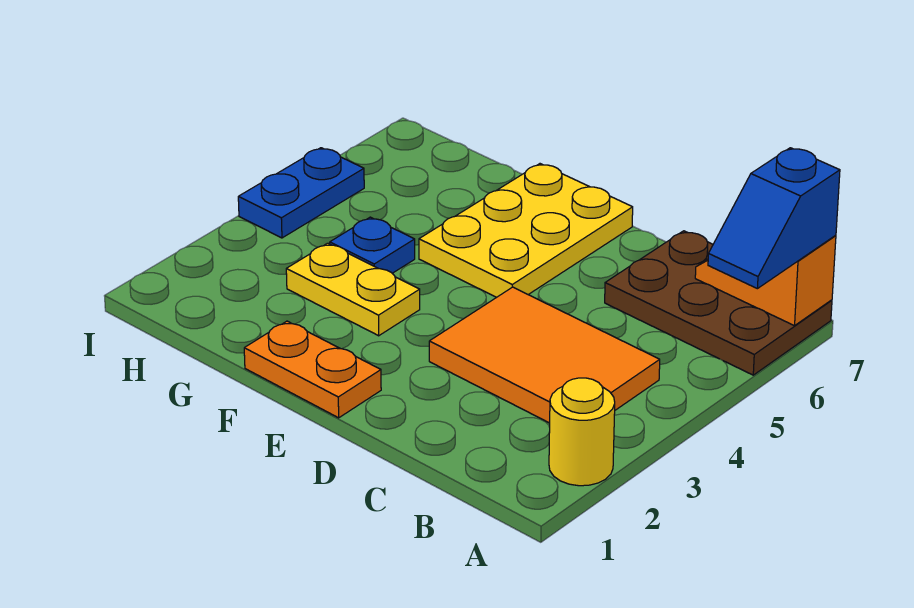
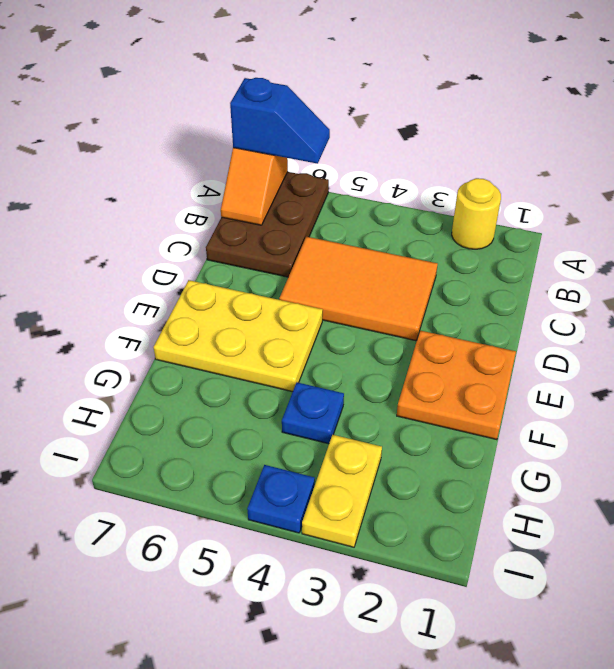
orange 2x3 tile [429,287,660,423] -> orange 2x3 tile turned to [279,237,438,341]
orange 1x2 plate [244,321,381,418] -> orange 2x2 plate [397,331,516,440]
yellow 1x2 plate [286,243,420,336] -> yellow 1x2 plate moved to [302,435,382,547]
blue 1x2 plate [238,148,364,238] -> blue 1x1 plate [247,465,315,533]

